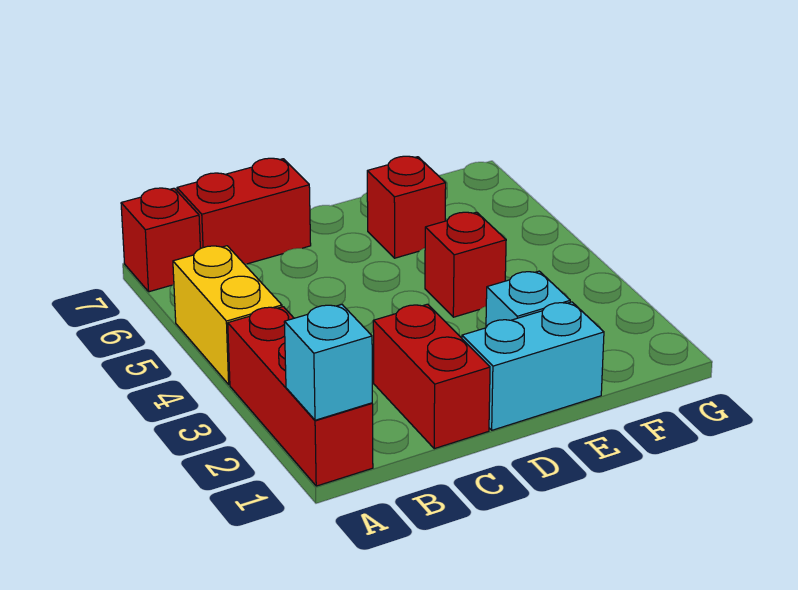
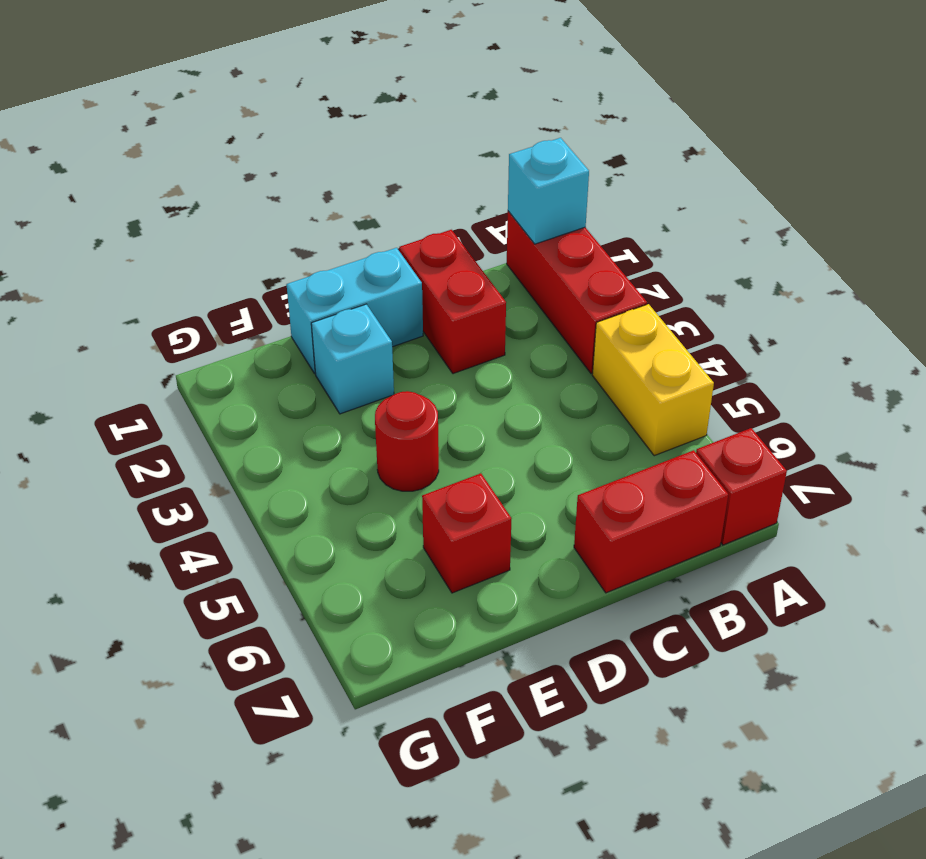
red 1x1 brick [425,212,506,317] -> red 1x1 round brick [375,391,439,491]

